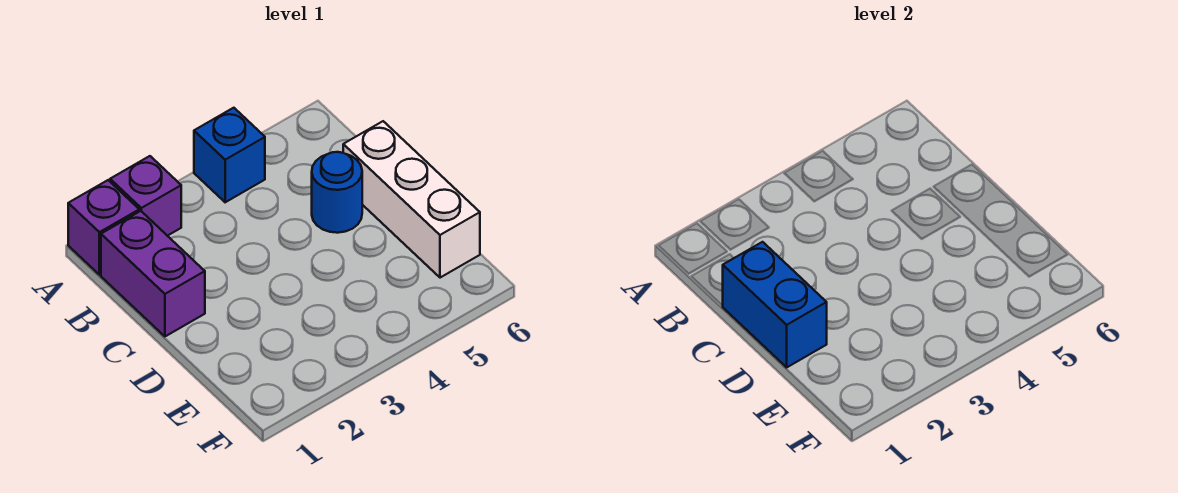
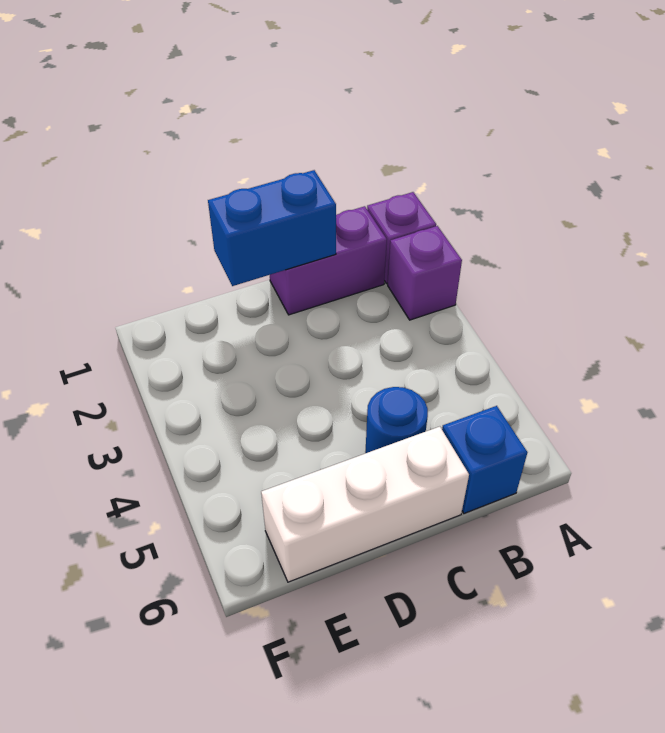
blue 1x1 brick [194,108,265,202] -> blue 1x1 brick moved to [442,406,527,513]

